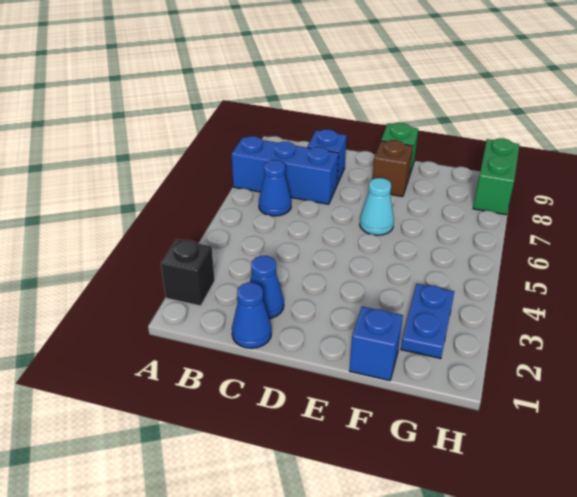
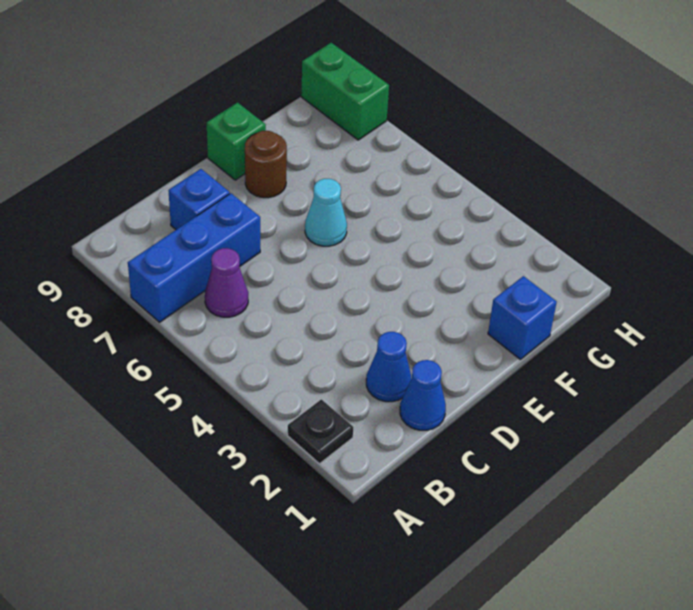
black 1x1 brick [161,239,215,306] -> black 1x1 plate [288,399,353,464]
blue 1x1 cone [259,160,291,216] -> purple 1x1 cone [205,248,248,317]
brown 1x1 brick [372,140,413,197] -> brown 1x1 round brick [245,131,287,198]
blue 1x2 plate [401,284,454,358] -> none

